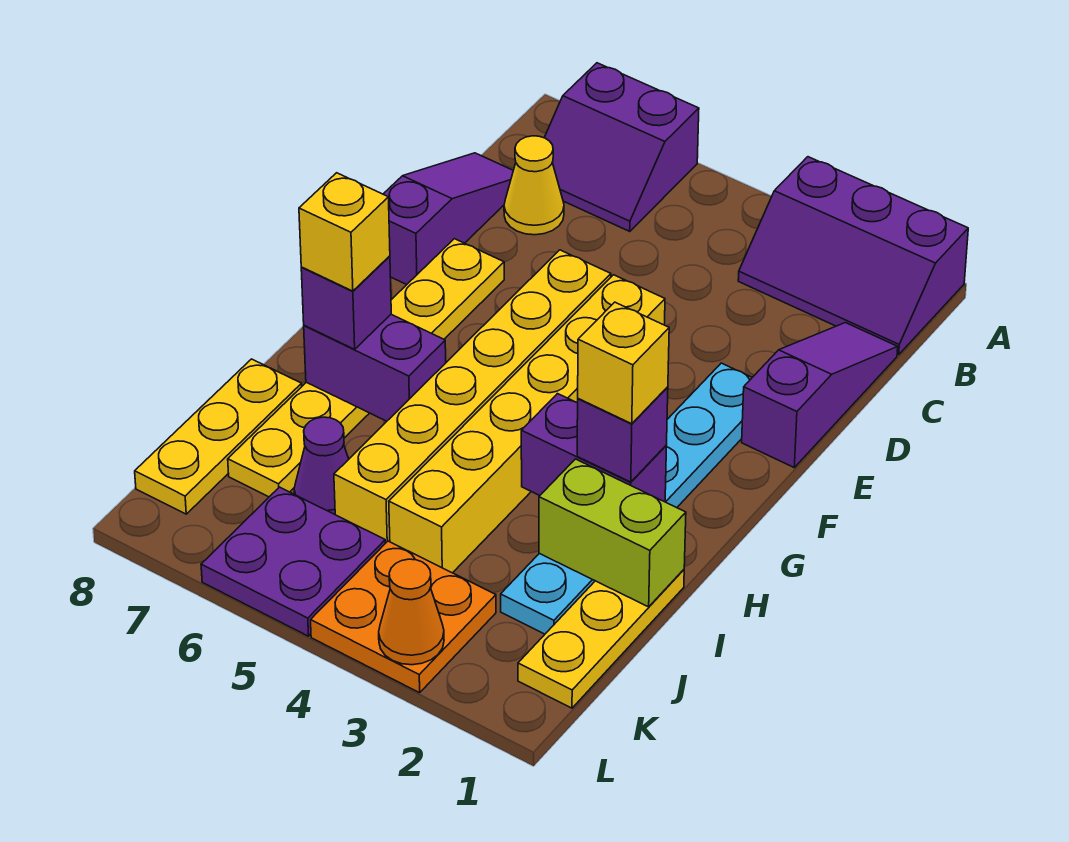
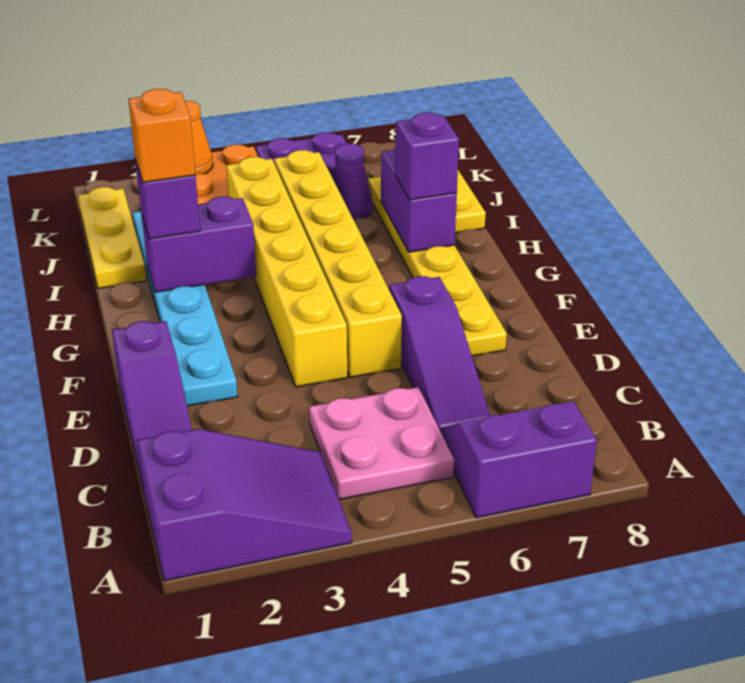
purple 2x3 slope [738,157,968,355] -> purple 2x3 slope turned to [137,429,352,581]
none -> pink 2x2 plate [309,387,454,499]
yellow 1x1 cone [504,136,564,235] -> none
purple 1x3 slope [383,153,513,285] -> purple 1x3 slope moved to [389,276,490,430]
yellow 1x1 brick [578,302,669,424] -> orange 1x1 brick [128,89,195,182]
purple 1x2 brick [304,314,446,421] -> purple 1x2 brick turned to [381,149,457,252]
yellow 1x1 brick [299,173,390,291] -> none
lime 1x2 brick [539,459,686,607] -> none

